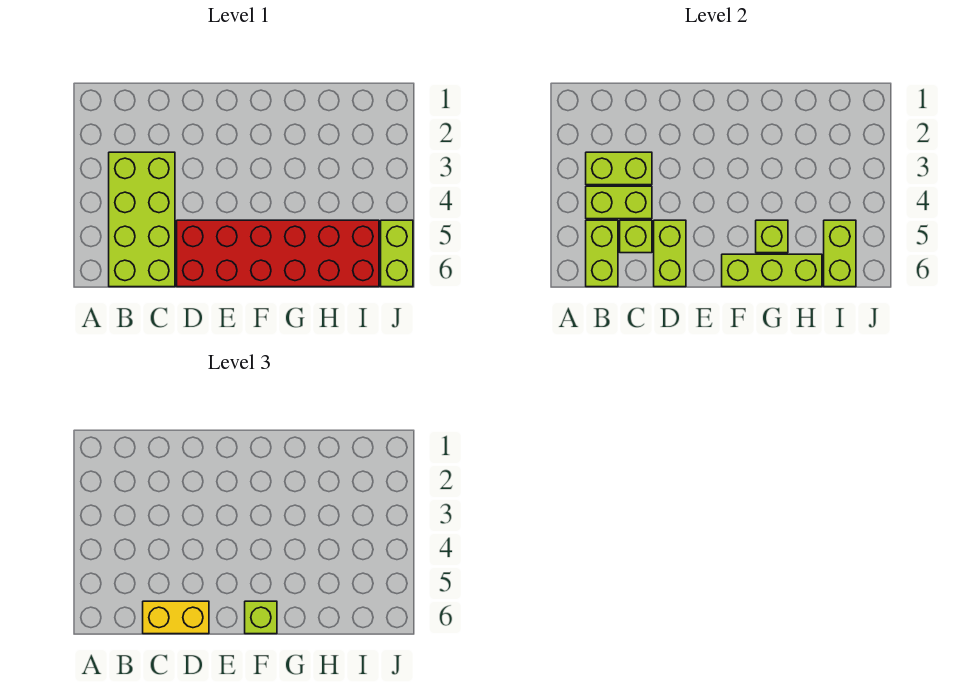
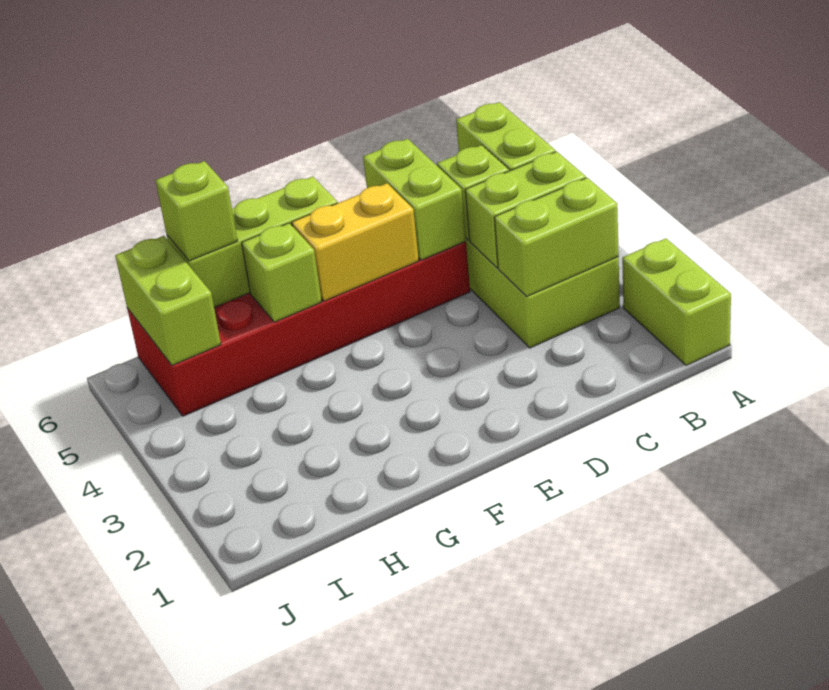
yellow 1x2 brick [143,601,209,634] -> yellow 1x2 brick moved to [292,183,419,301]
lime 1x1 brick [245,601,277,634] -> lime 1x1 brick moved to [156,161,238,261]
lime 1x2 brick [381,220,413,287] -> lime 1x2 brick moved to [622,238,731,366]

